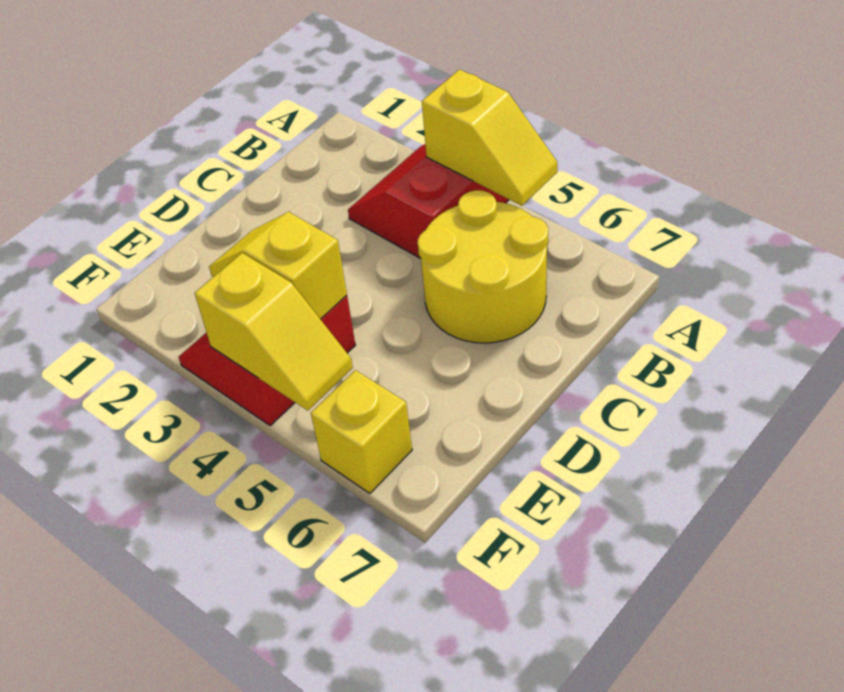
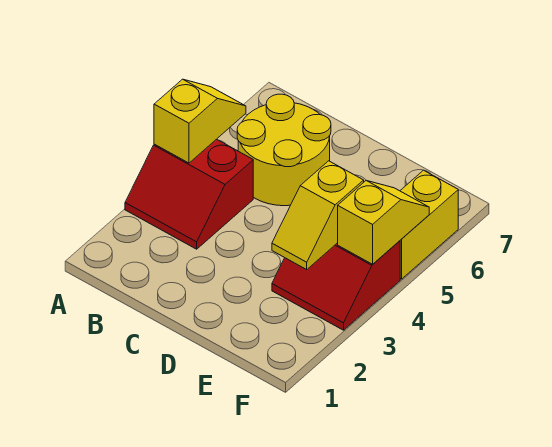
yellow 1x1 brick [311,370,412,494] -> yellow 1x2 brick [400,170,458,279]

